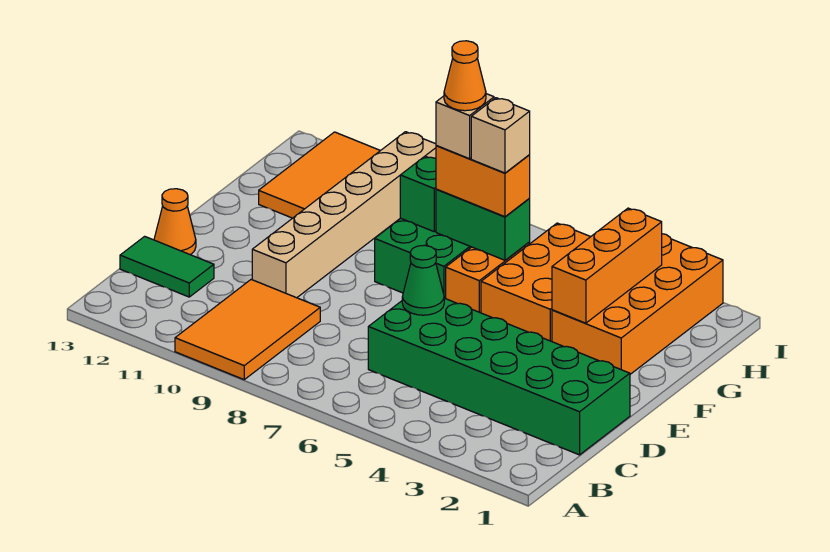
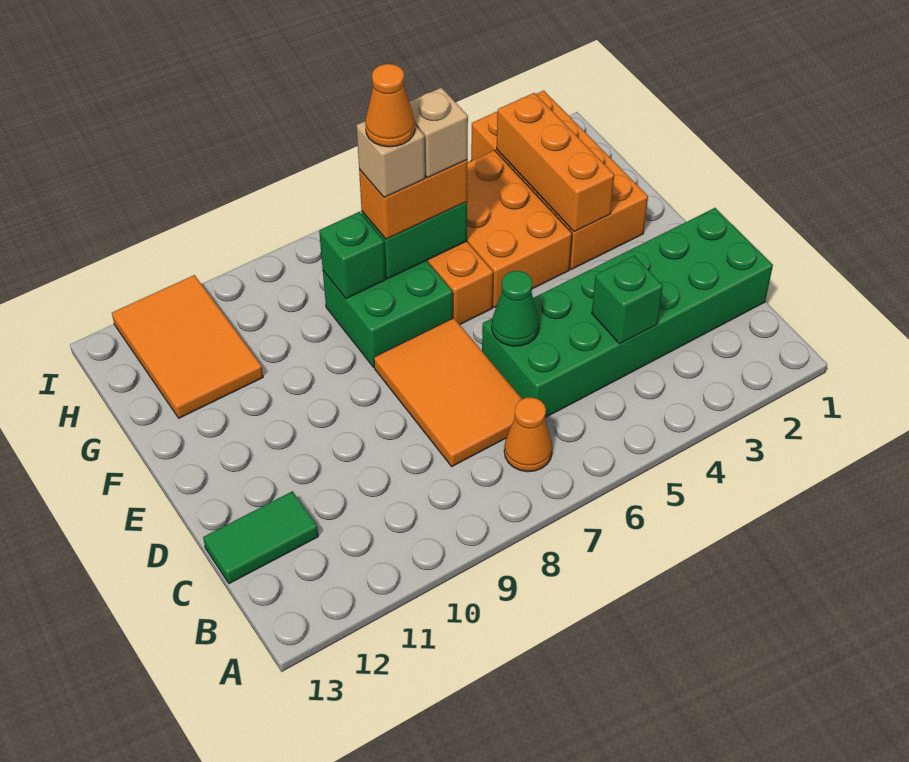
orange 2x3 tile [175,280,320,379] -> orange 2x3 tile moved to [374,318,522,466]
none -> green 1x1 brick [592,256,663,344]
tan 1x6 brick [252,132,436,298] -> none
orange 1x1 cone [154,189,196,254] -> orange 1x1 cone moved to [504,398,552,472]

